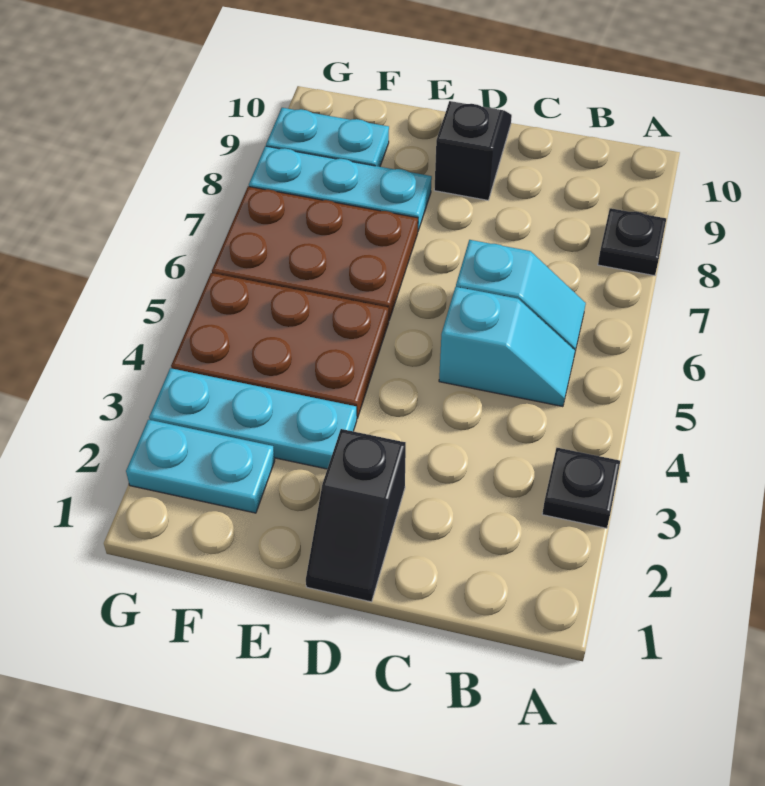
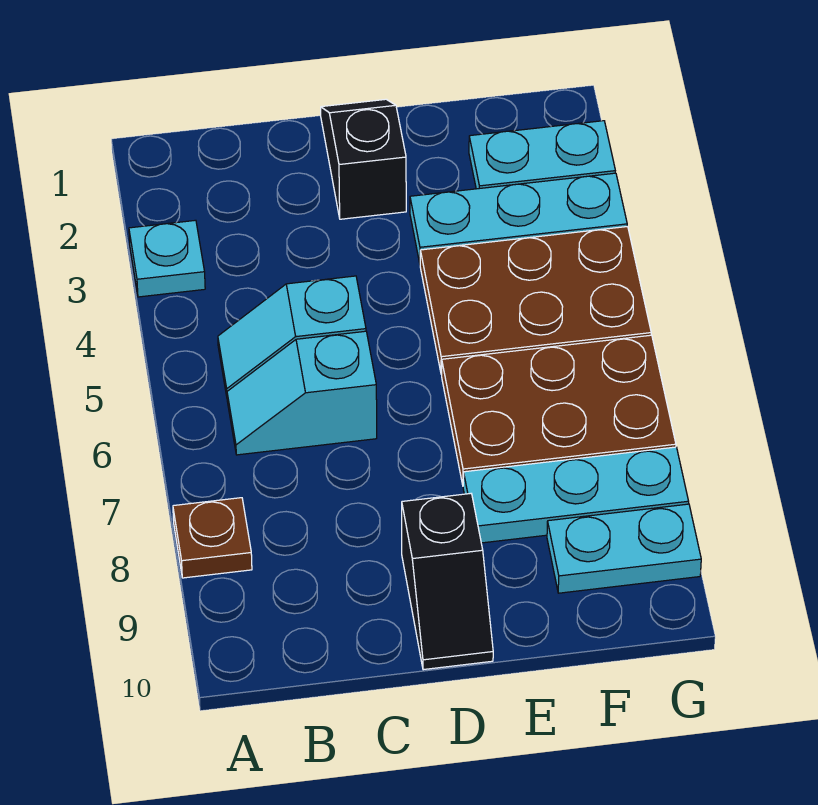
black 1x1 plate [542,448,620,528] -> cyan 1x1 plate [129,220,205,297]
black 1x1 plate [598,208,666,276] -> brown 1x1 plate [173,498,252,578]

